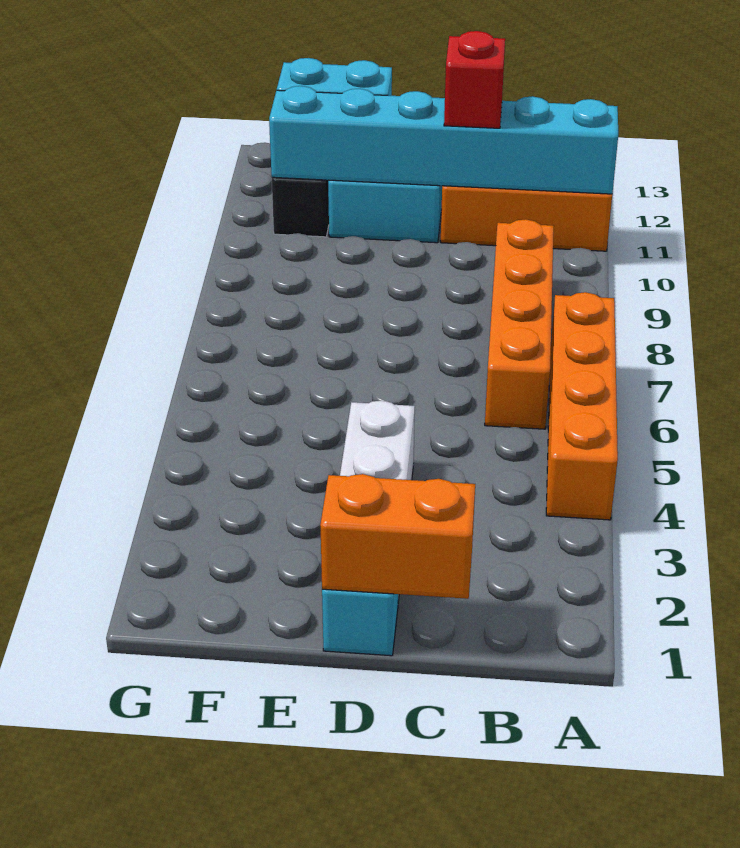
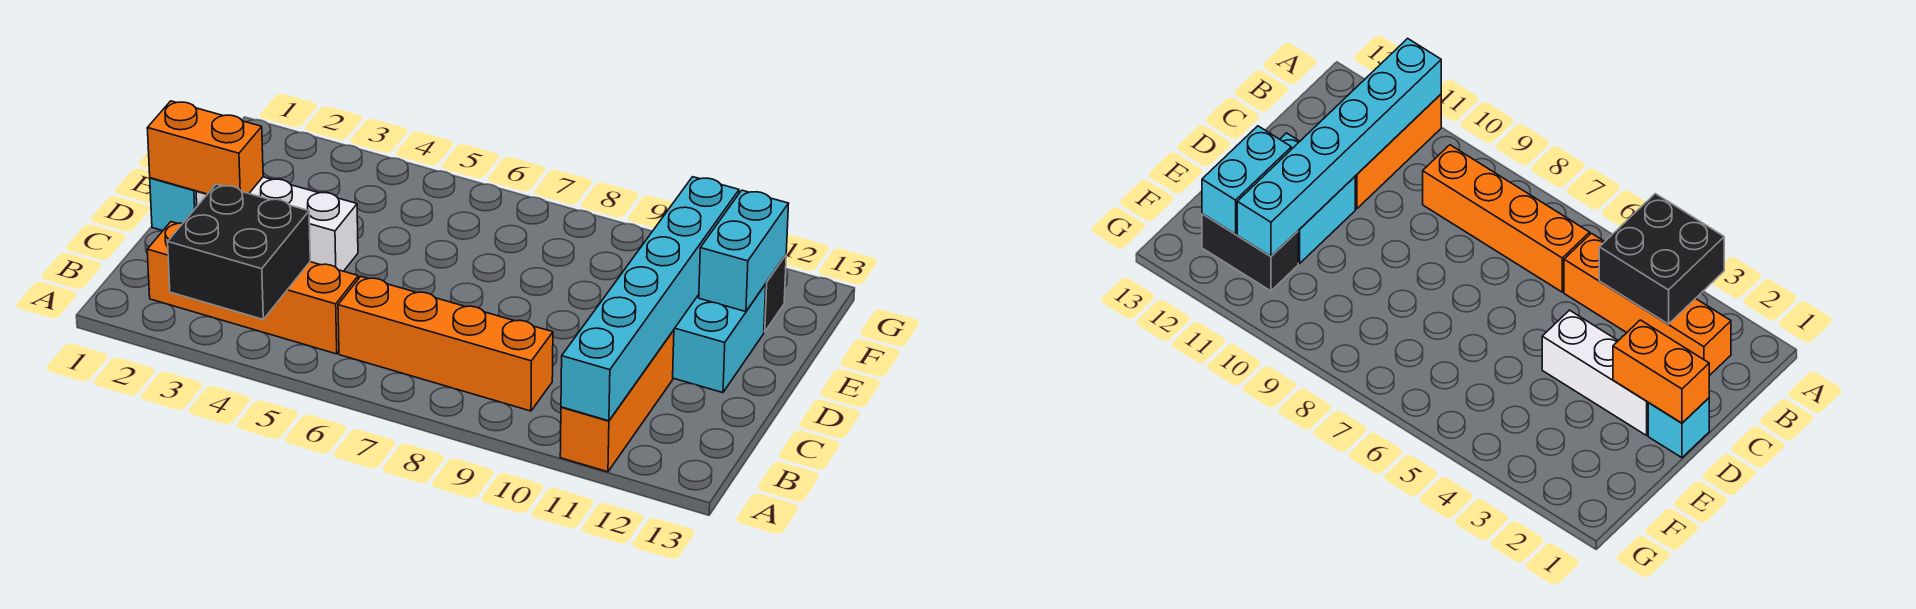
none -> black 2x2 brick [168,184,310,319]
orange 1x4 brick [546,292,618,520] -> orange 1x4 brick moved to [147,222,358,354]
orange 1x2 brick [320,474,475,599] -> orange 1x2 brick turned to [147,101,263,194]
red 1x1 brick [444,31,505,128] -> none

